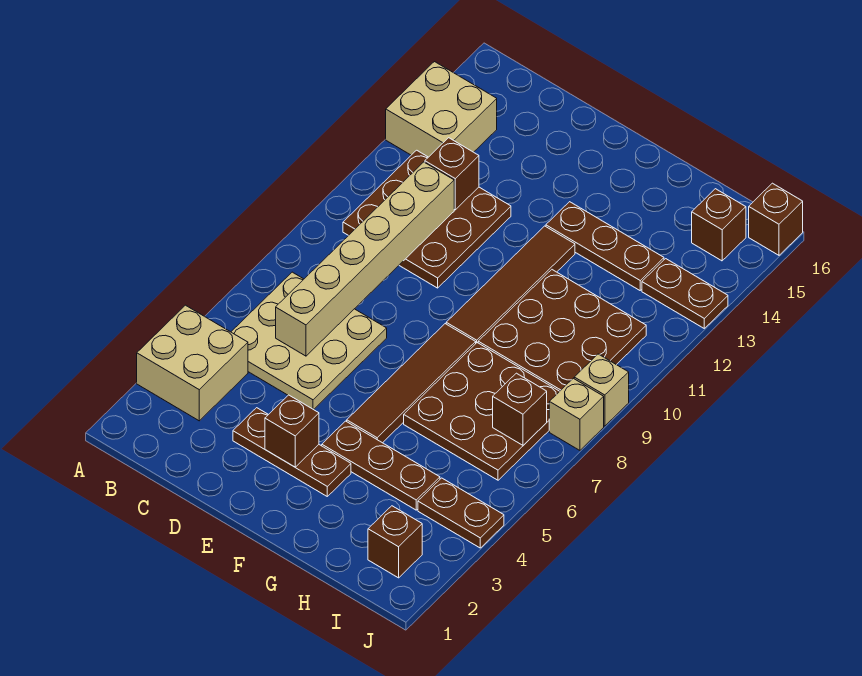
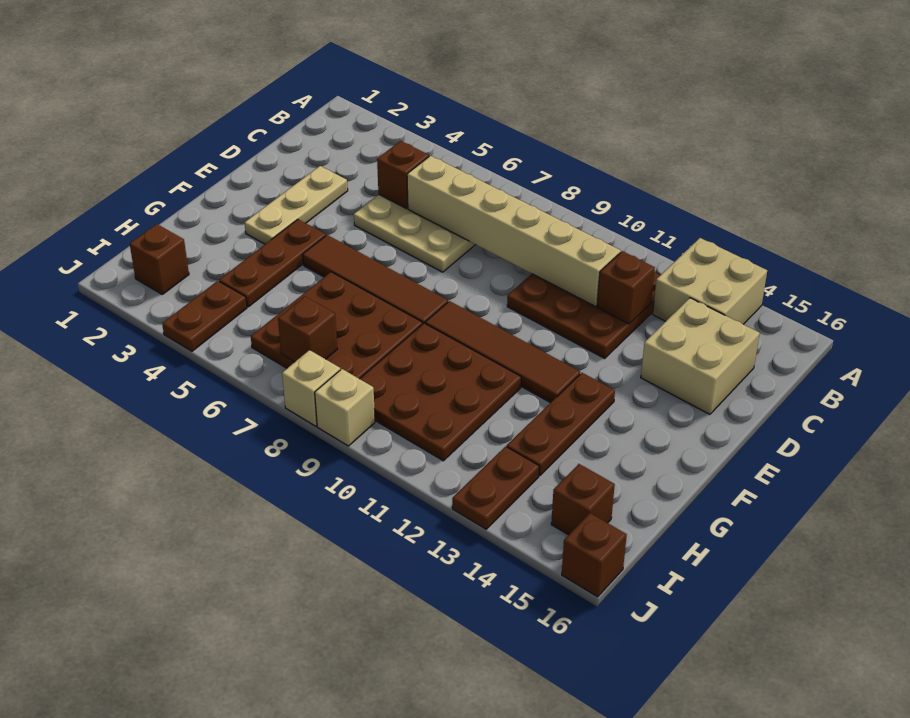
tan 2x2 brick [137,305,248,421] -> tan 2x2 brick moved to [641,298,760,414]
brown 1x3 plate [233,408,351,496] -> tan 1x3 plate [245,166,348,244]
brown 1x1 brick [265,395,319,467] -> brown 1x1 brick moved to [377,141,429,209]

